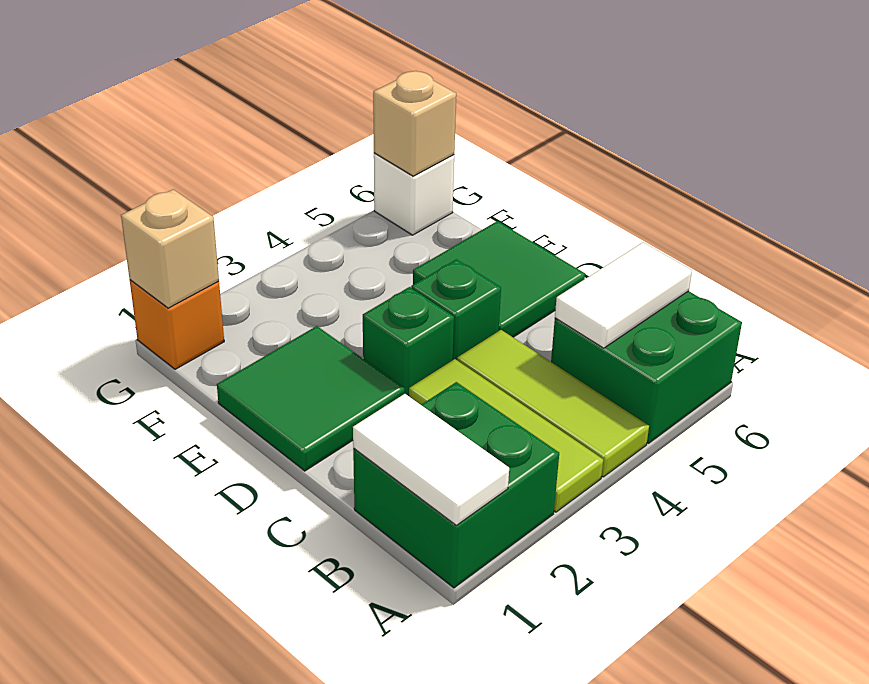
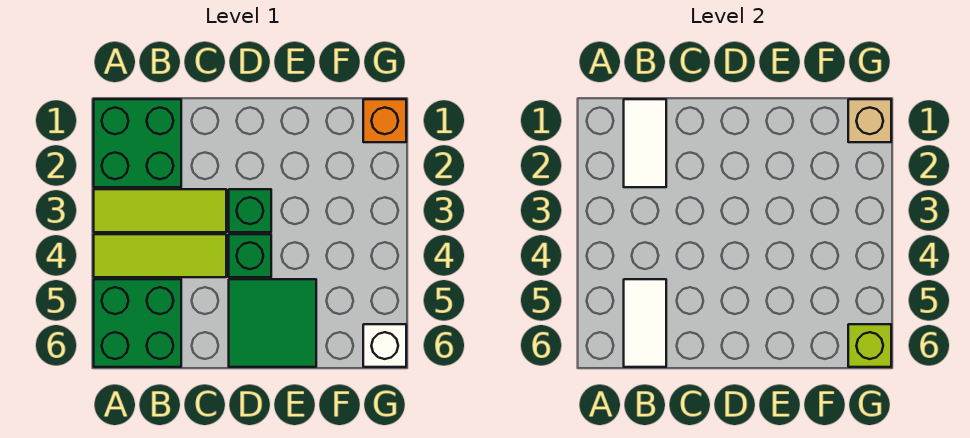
white 1x2 tile [353,394,509,525] -> white 1x2 tile turned to [624,99,666,187]
green 2x2 tile [217,326,405,471] -> none
tan 1x1 brick [373,71,456,176] -> lime 1x1 brick [848,324,891,367]

